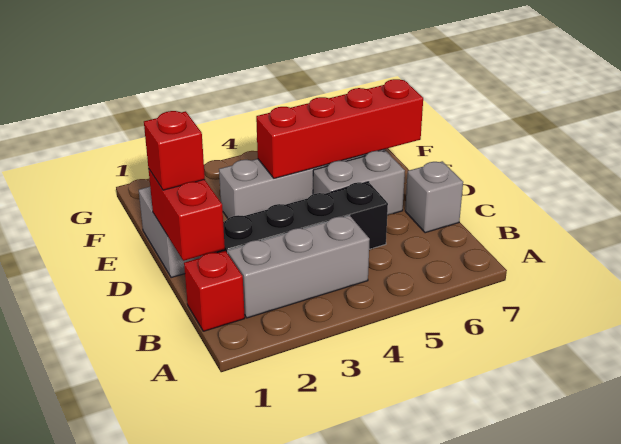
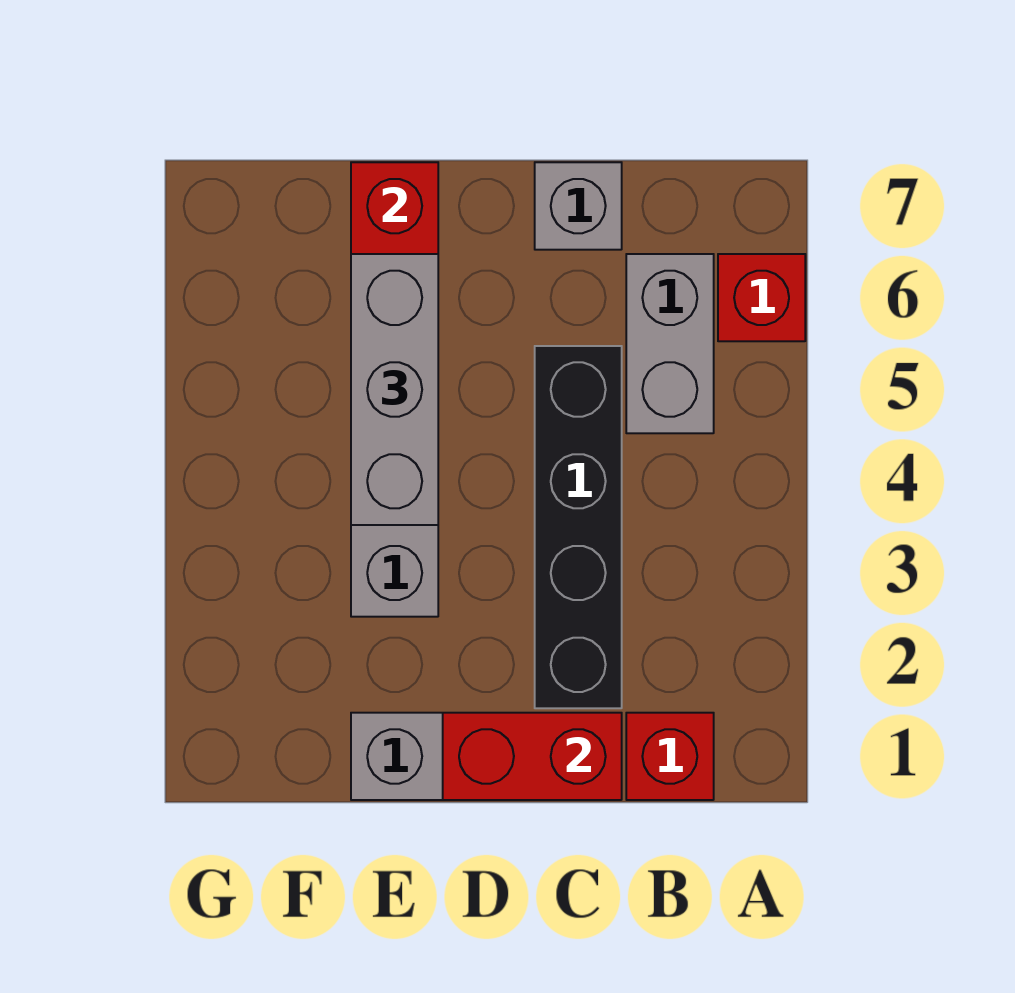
grey 1x3 brick [228,215,370,318] -> grey 1x3 brick moved to [351,254,438,525]
red 1x1 brick [144,111,205,190] -> red 1x1 brick moved to [718,254,805,341]
grey 1x2 brick [313,151,405,215] -> grey 1x2 brick moved to [626,254,714,433]

